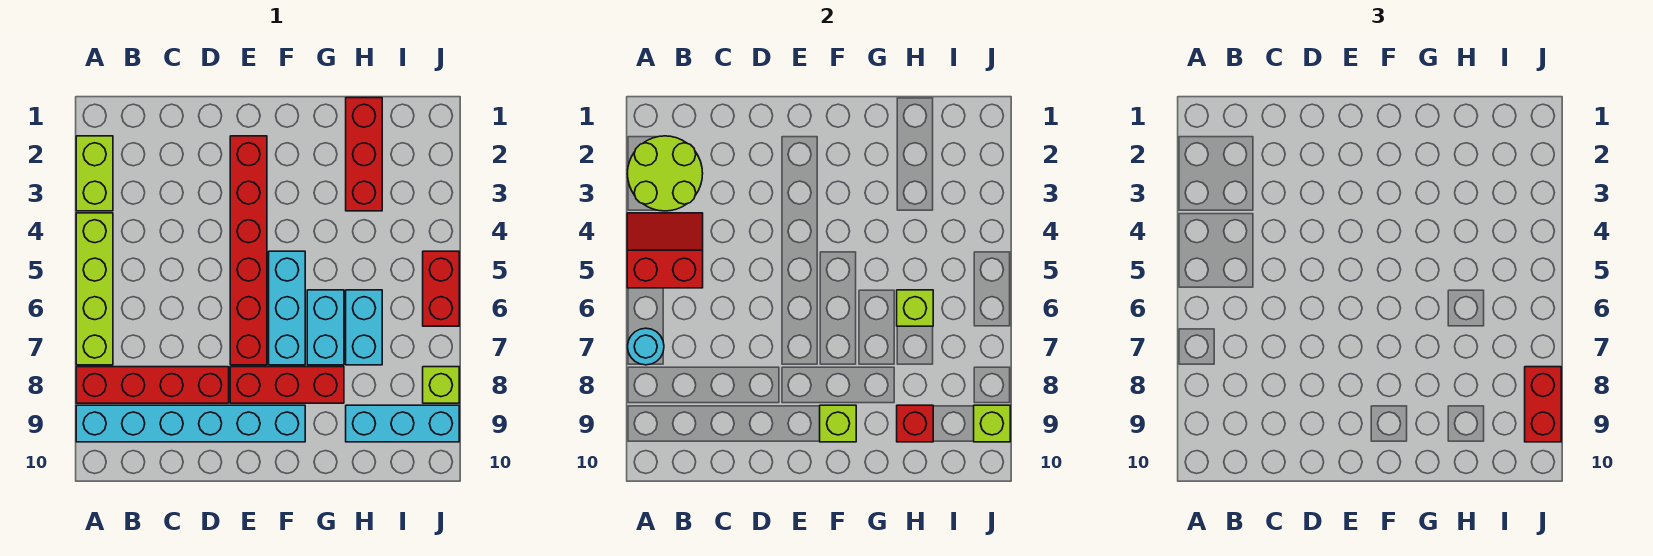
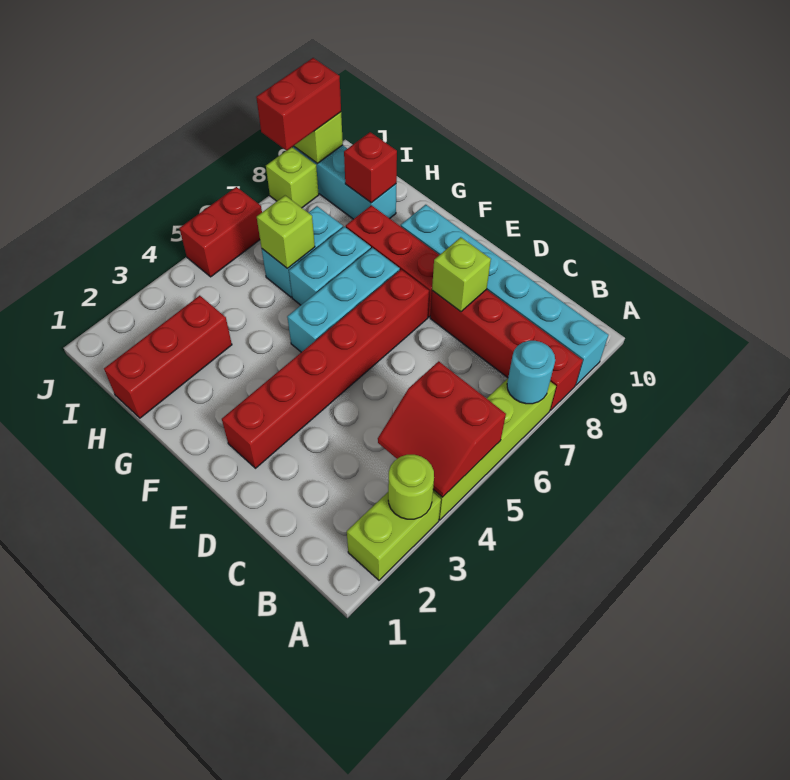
lime 2x2 round brick [627,136,703,211] -> lime 1x1 round brick [388,455,434,519]
lime 1x1 brick [820,405,856,442] -> lime 1x1 brick moved to [432,237,491,312]

